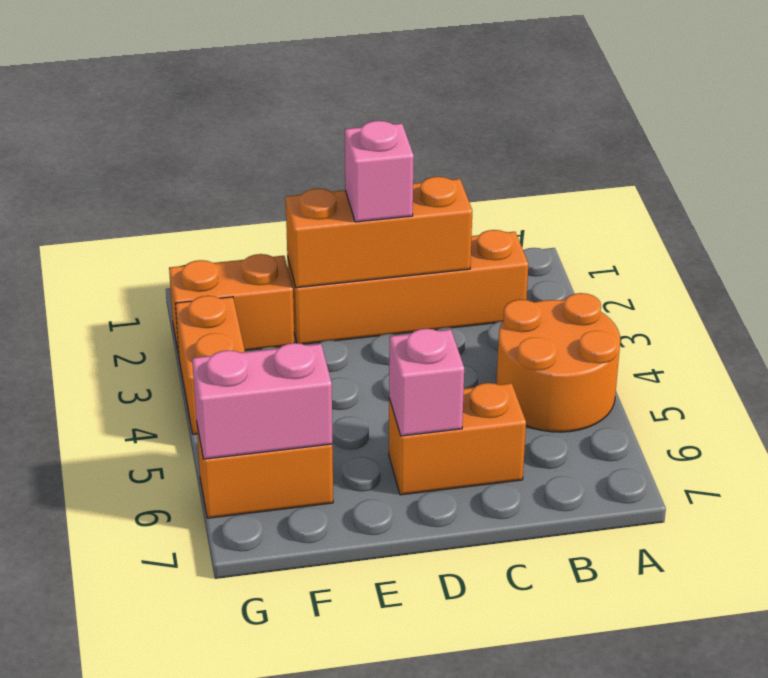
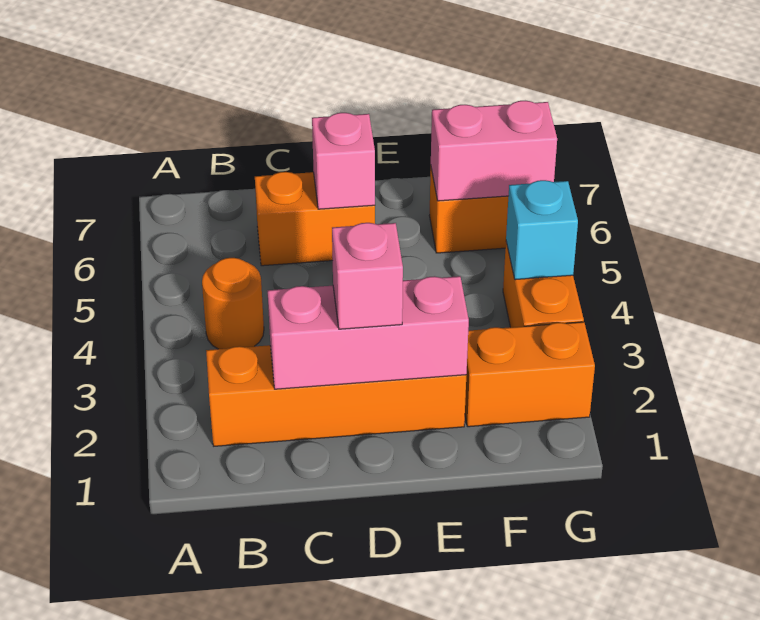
orange 2x2 round brick [496,293,620,432] -> orange 1x1 round brick [202,258,264,349]
orange 1x3 brick [286,177,472,288] -> pink 1x3 brick [268,276,469,389]
none -> cyan 1x1 brick [506,180,578,280]

